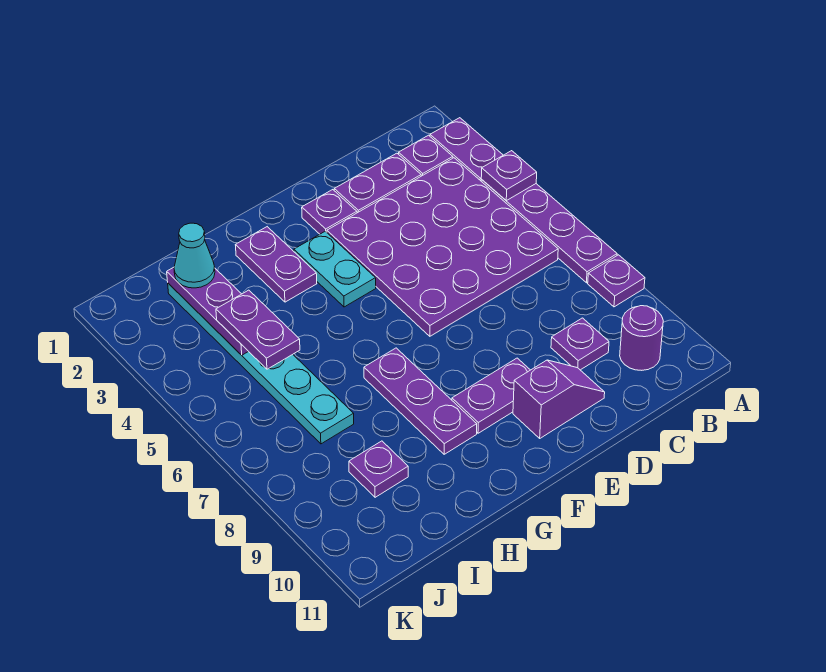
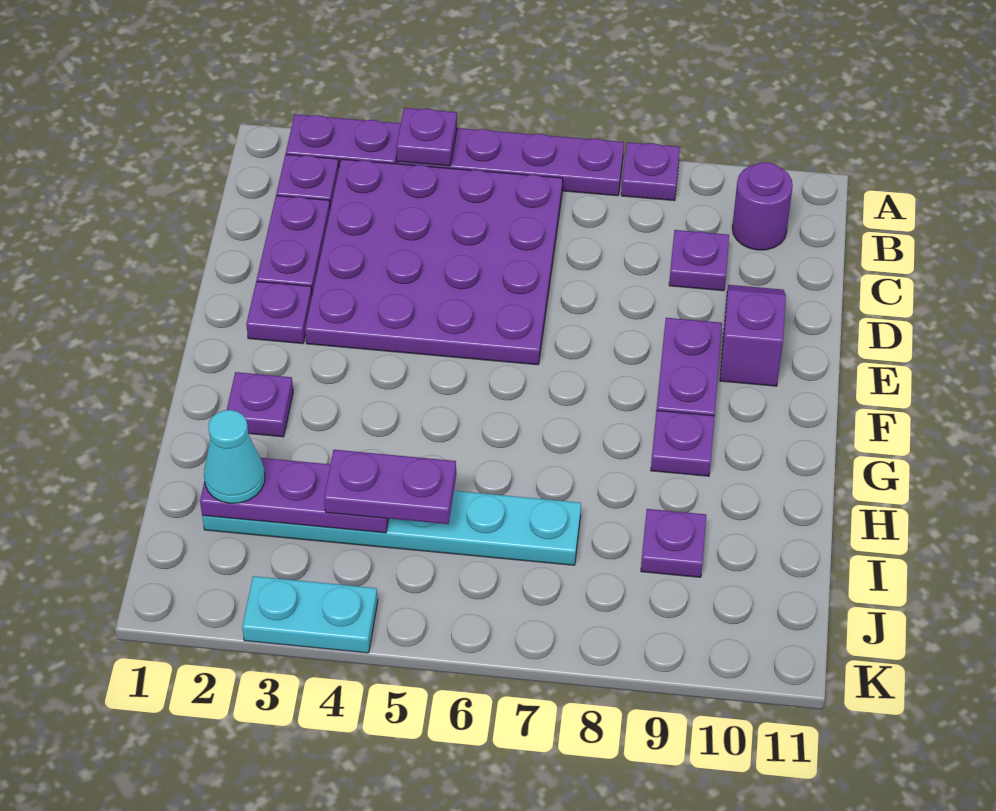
cyan 1x2 plate [294,231,376,307] -> cyan 1x2 plate moved to [242,576,378,653]
purple 1x2 plate [236,227,317,302] -> purple 1x1 plate [227,372,293,437]
purple 1x3 plate [364,348,477,454] -> purple 1x1 plate [651,410,714,476]

